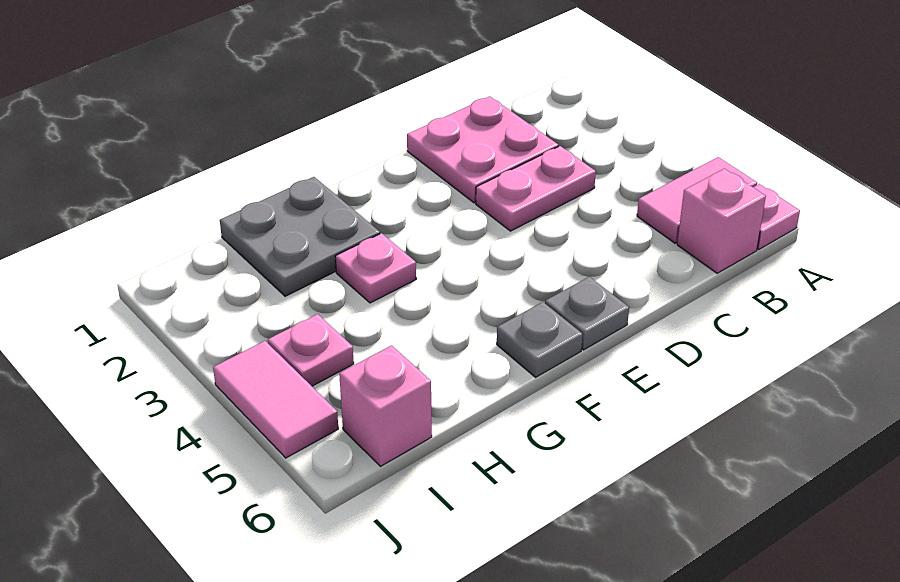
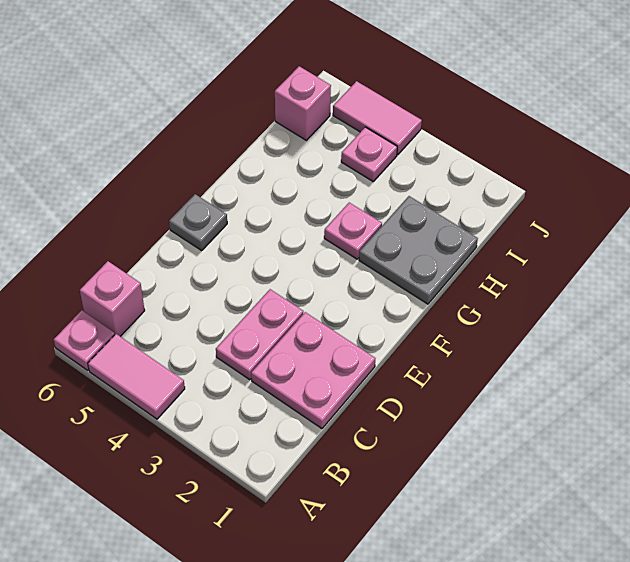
pink 1x2 tile [637,157,757,243] -> pink 1x2 tile turned to [88,334,185,419]
grey 1x1 plate [497,302,583,377] -> none

